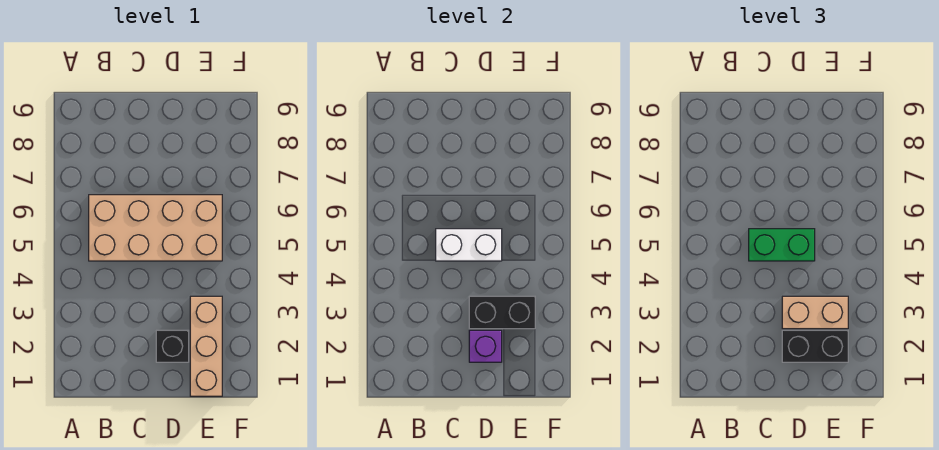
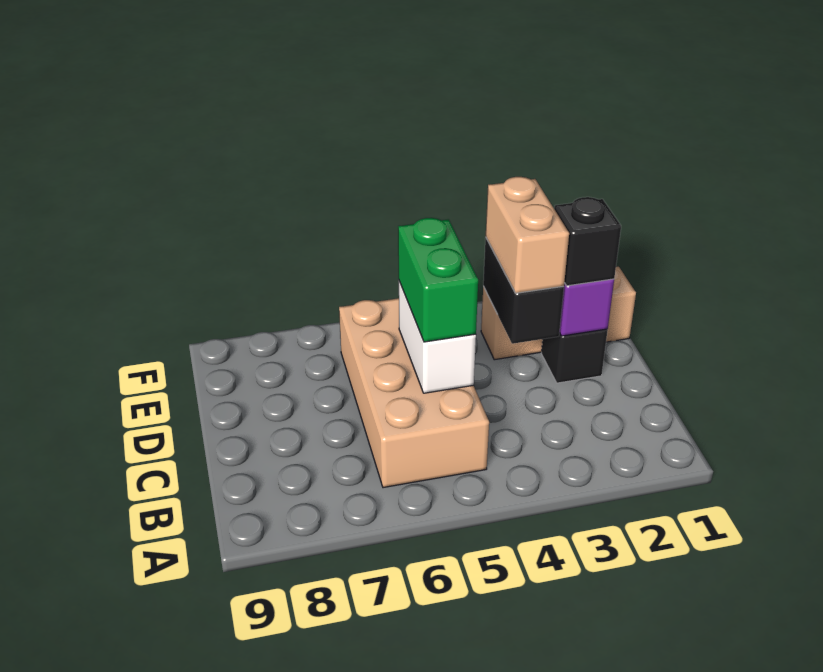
black 1x2 brick [782,330,848,362] -> black 1x1 brick [554,197,621,286]

